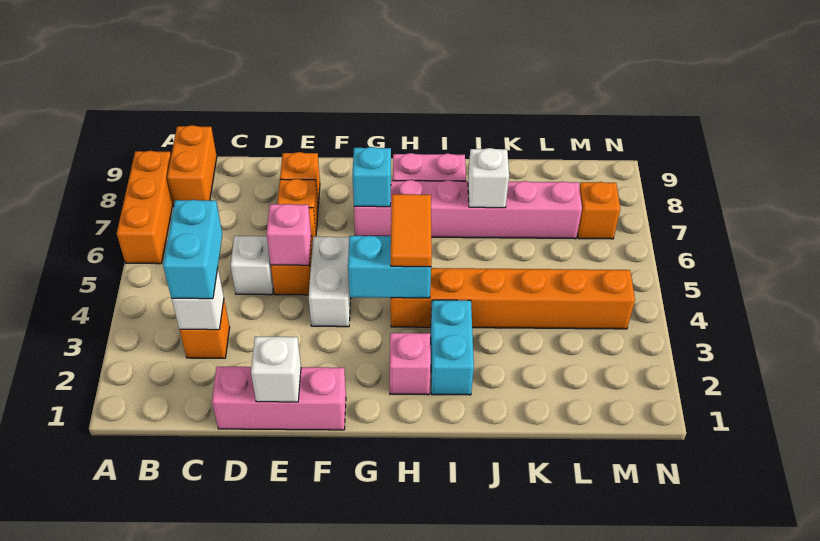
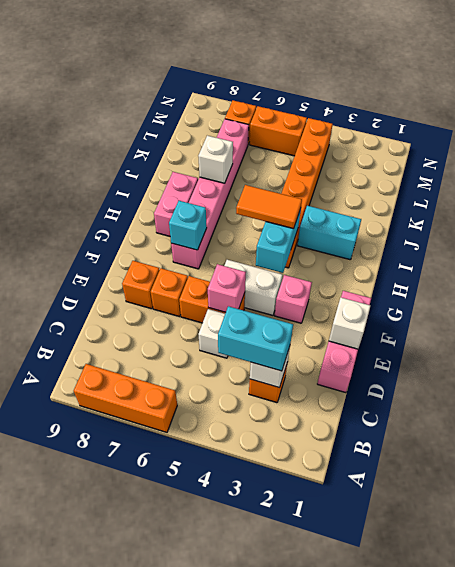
orange 1x2 brick [167,125,217,205] -> orange 1x2 brick moved to [250,106,307,156]
pink 1x1 brick [390,333,431,395] -> pink 1x1 brick moved to [274,275,312,323]

